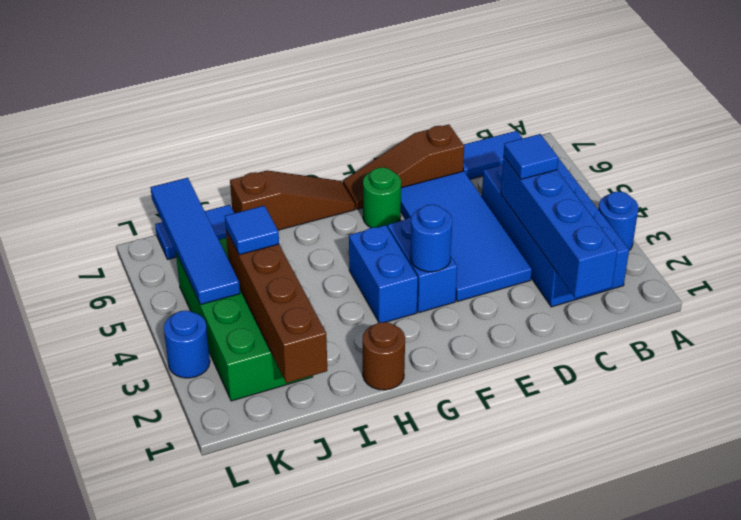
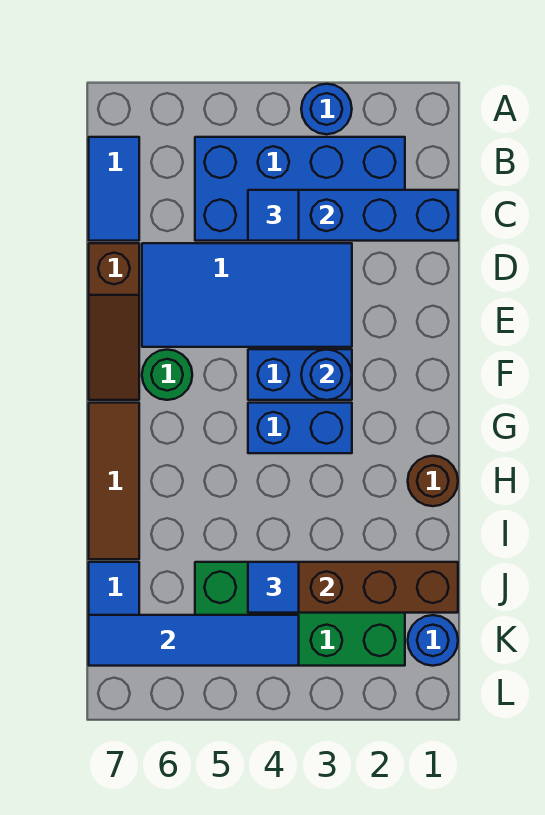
brown 1x3 slope [230,170,355,230] -> brown 1x3 tile [89,403,139,559]
blue 1x1 round brick [164,311,210,378] -> blue 1x1 round brick moved to [408,615,458,666]

